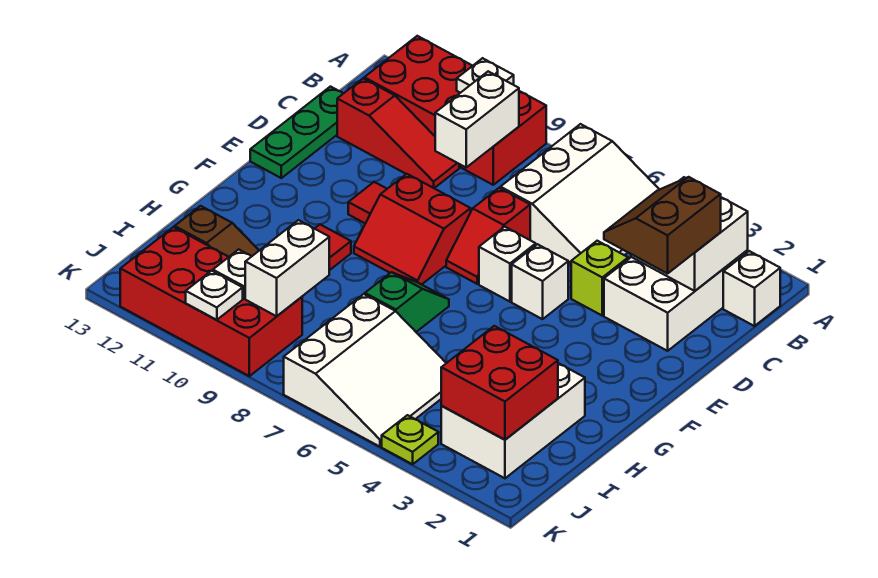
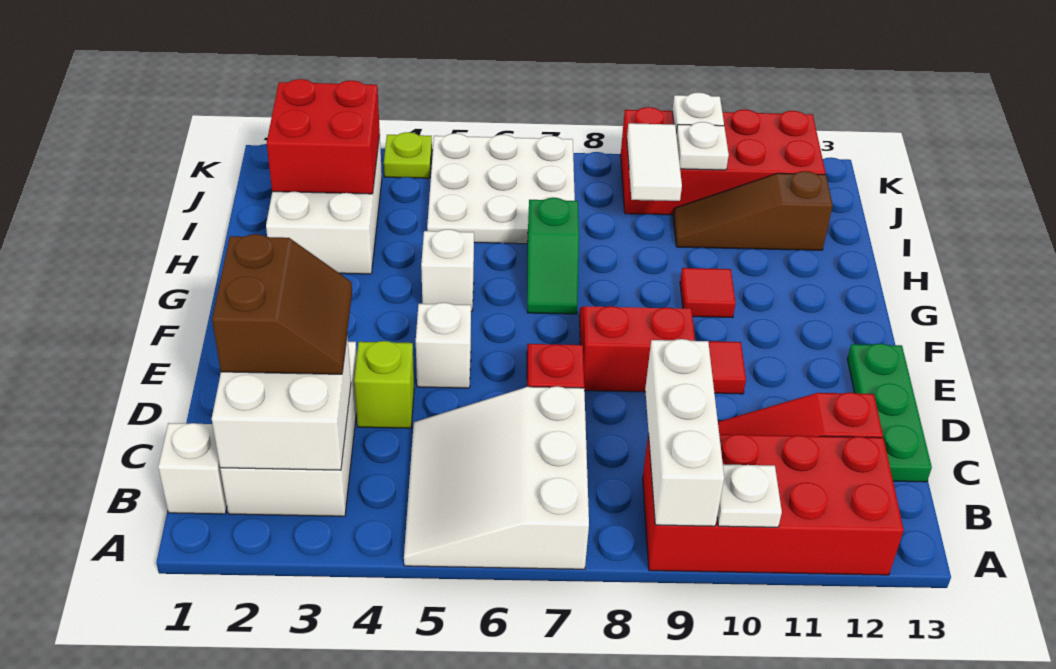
white 1x2 brick [435,71,519,167] -> white 1x3 brick [645,339,724,526]
white 1x1 brick [479,227,536,302] -> white 1x1 brick moved to [421,229,474,312]
white 3x3 slope [284,294,446,447] -> white 3x3 plate [427,133,575,244]
white 1x2 brick [245,220,329,316] -> white 1x2 tile [627,123,682,201]

